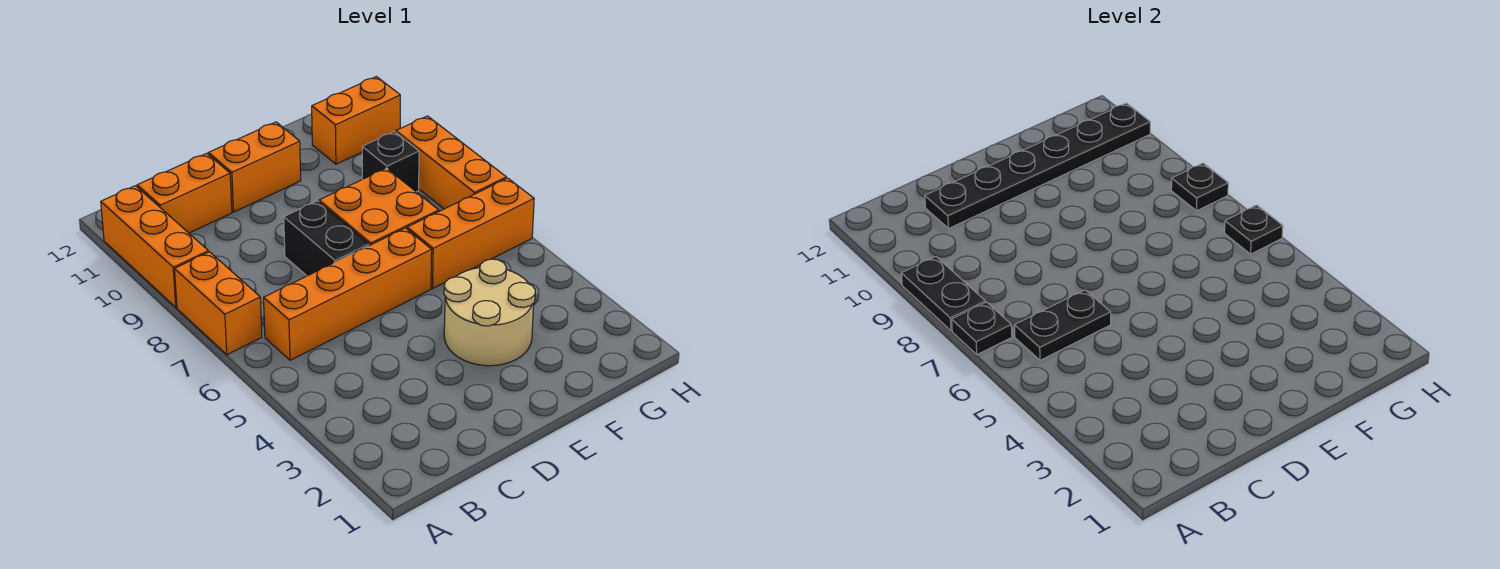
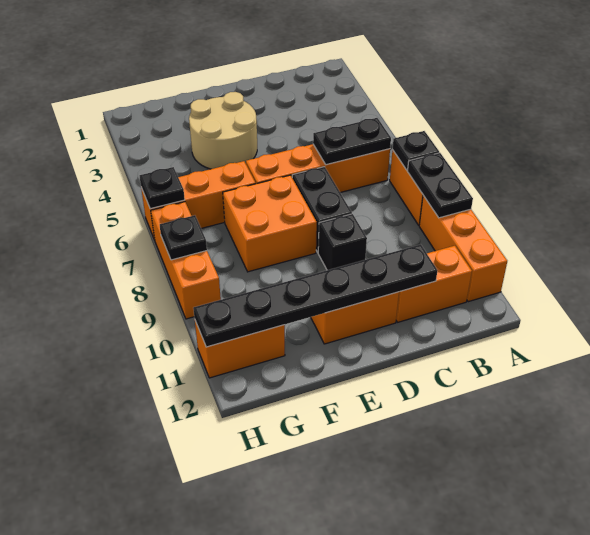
black 1x1 brick [362,132,419,192] -> black 1x1 brick moved to [318,214,367,270]

